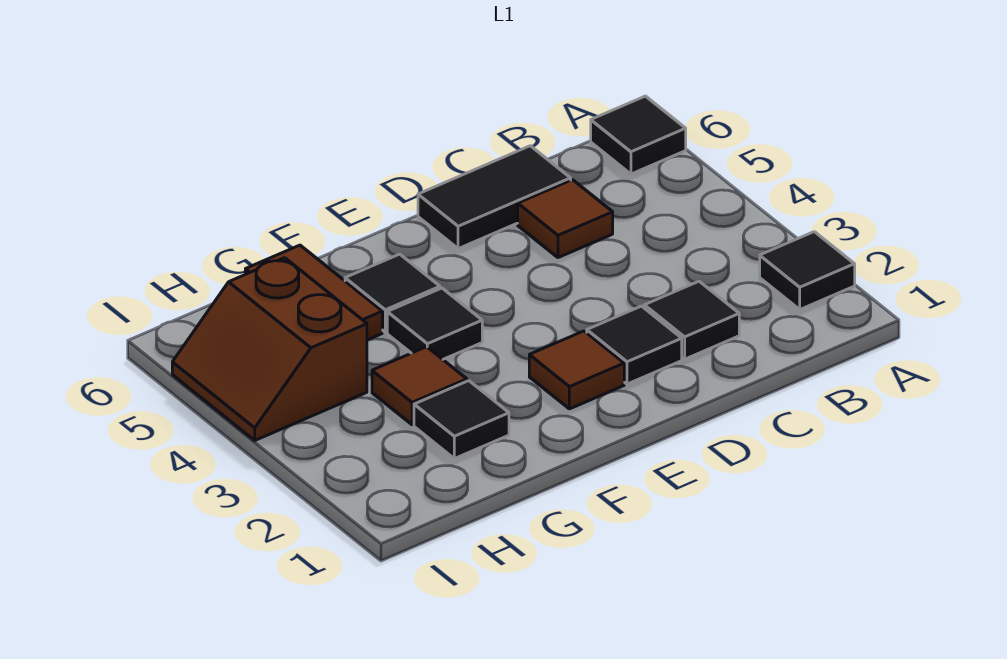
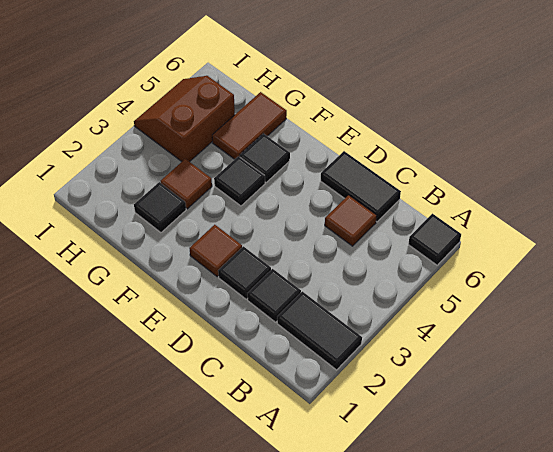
black 1x1 tile [760,232,855,309] -> black 1x2 tile [277,291,362,370]

